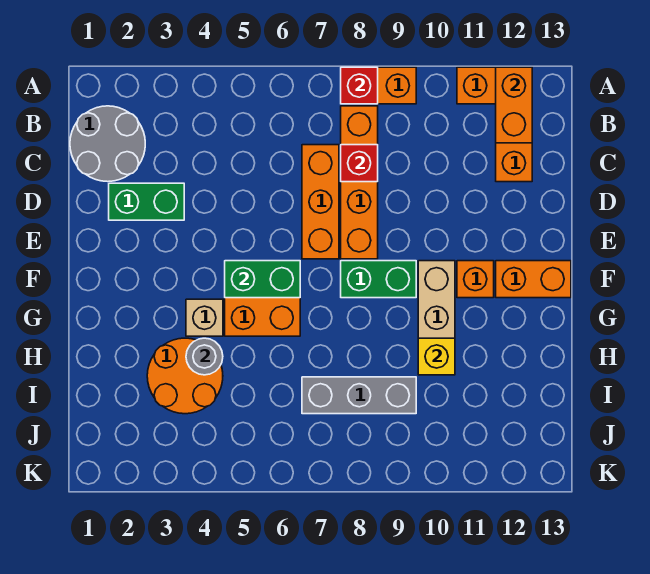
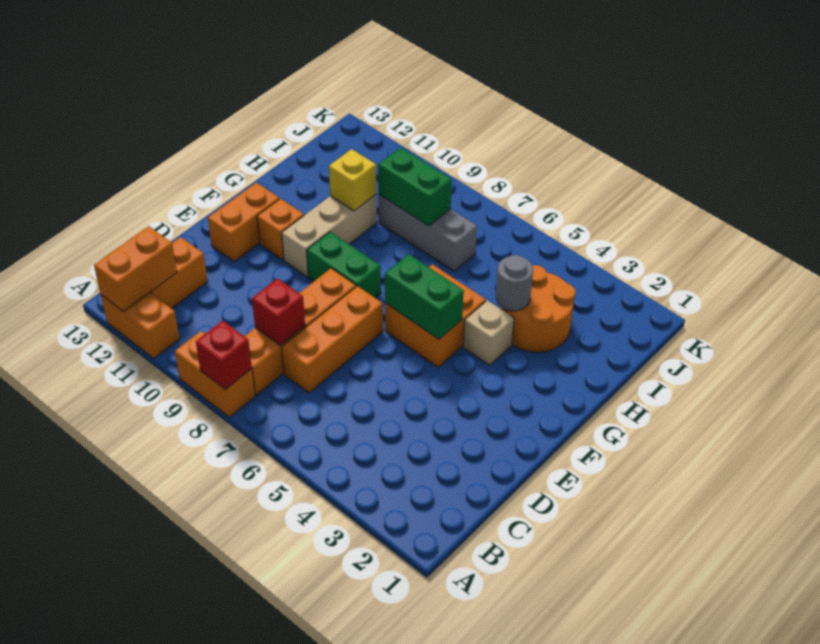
grey 2x2 round brick [70,106,145,182] -> none
green 1x2 brick [109,183,184,220] -> green 1x2 brick moved to [378,147,452,226]
orange 1x2 brick [496,261,571,298] -> orange 1x2 brick turned to [208,182,279,262]

